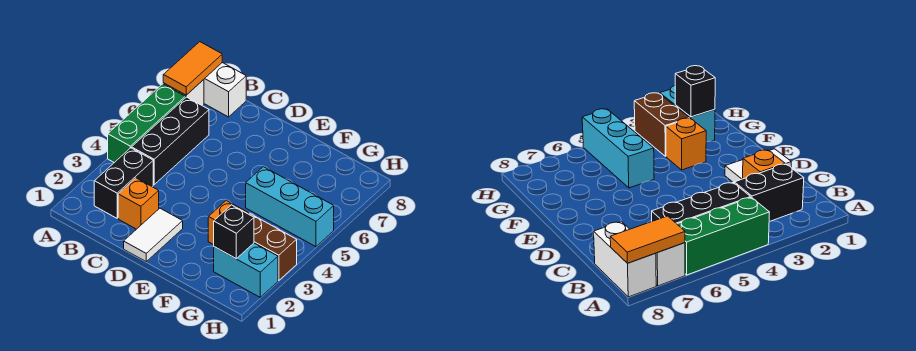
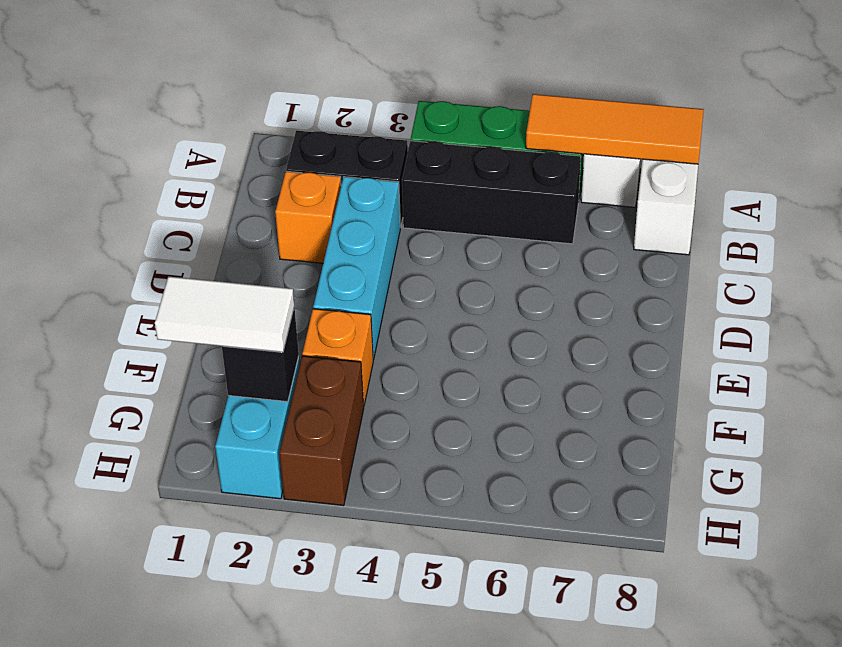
orange 1x2 tile [163,42,222,95] -> orange 1x3 tile [526,94,704,164]
white 1x2 tile [124,208,183,261] -> white 1x2 tile moved to [155,277,294,352]
cyan 1x3 brick [246,167,334,247] -> cyan 1x3 brick moved to [313,177,400,359]

